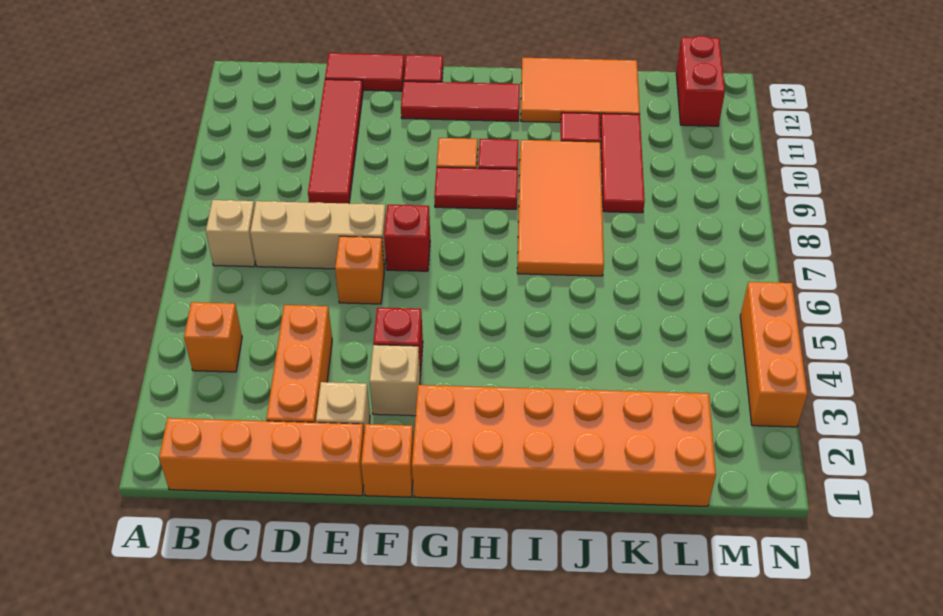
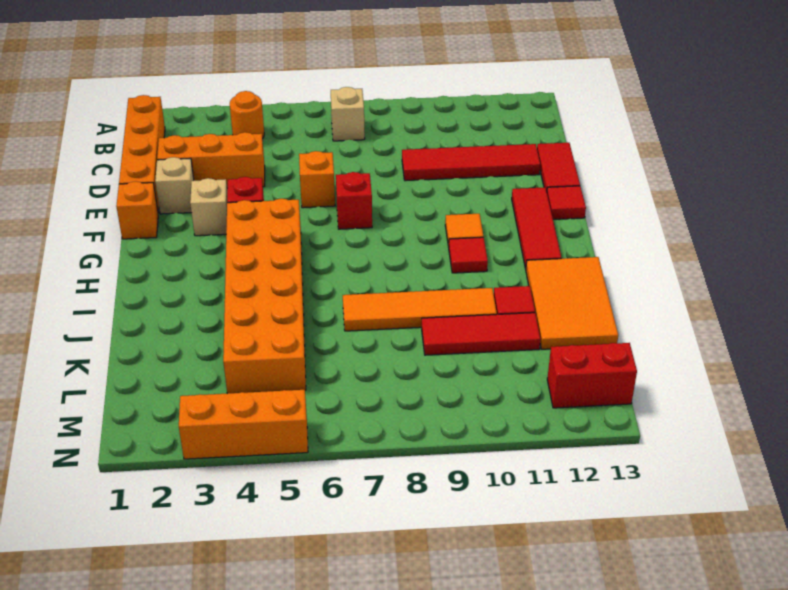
orange 1x1 brick [184,302,242,372] -> orange 1x1 round brick [230,91,264,139]
tan 1x3 brick [250,201,386,270] -> none
orange 2x6 brick [412,385,716,506] -> orange 2x6 brick moved to [223,199,306,394]
red 1x2 tile [434,167,518,209] -> none
orange 2x4 tile [517,140,604,276] -> orange 1x4 tile [343,288,497,331]

